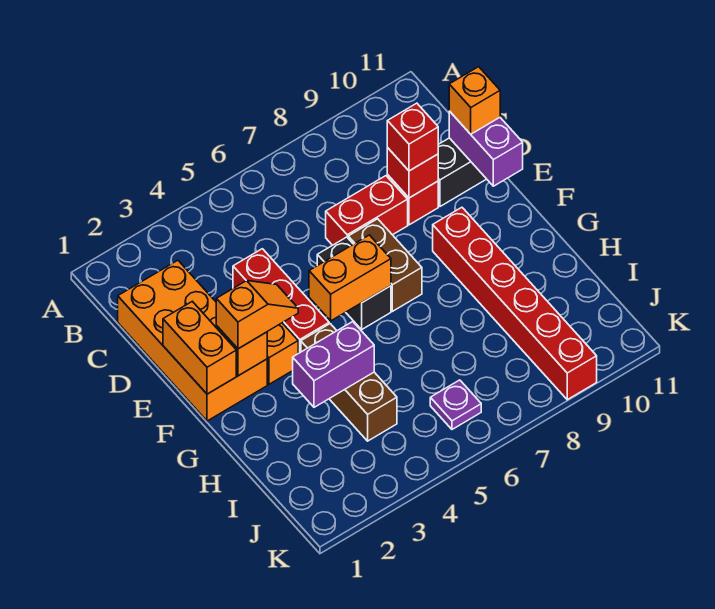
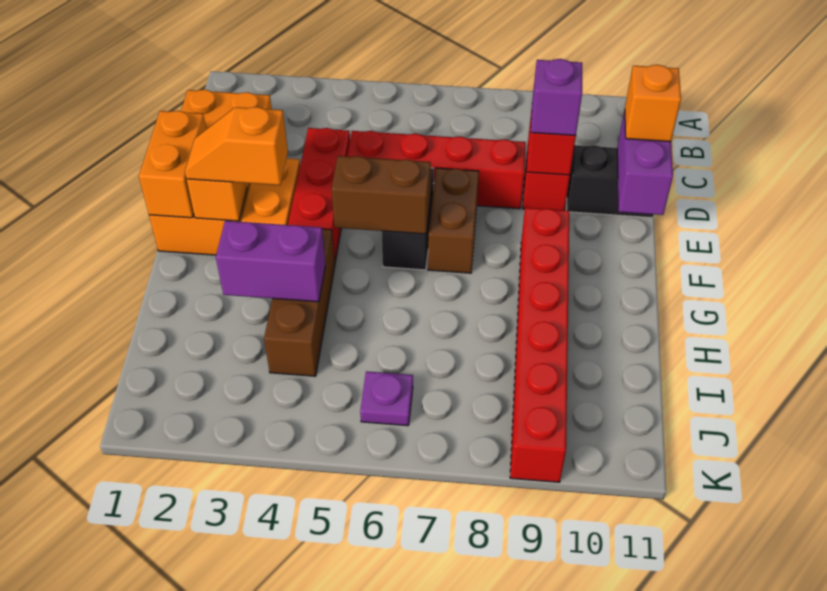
red 1x2 brick [326,176,408,245] -> red 1x4 brick [347,131,526,209]
red 1x1 brick [387,103,438,171] -> purple 1x1 brick [531,59,582,135]
orange 1x2 slope [216,281,298,349] -> orange 1x2 slope turned to [185,107,288,185]
orange 1x2 brick [309,235,391,321] -> brown 1x2 brick [331,156,431,234]

